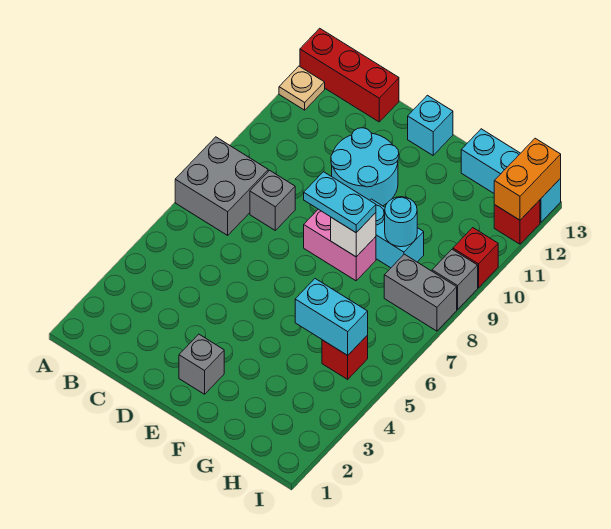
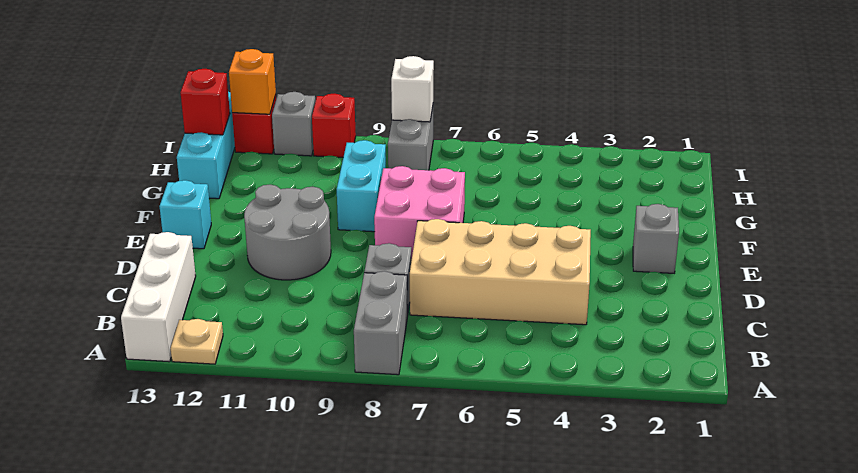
grey 2x2 brick [175,137,268,235] -> grey 1x2 brick [354,271,408,375]
red 1x3 brick [300,28,399,122] -> white 1x3 brick [121,232,196,362]
none -> tan 2x4 brick [410,219,591,325]
cyan 2x2 round brick [331,128,399,206] -> grey 2x2 round brick [244,185,331,280]
pink 1x2 brick [304,209,376,281] -> pink 2x2 brick [374,166,465,258]
cyan 1x2 plate [304,172,376,232] -> none
white 1x1 brick [331,213,376,257] -> white 1x1 brick moved to [391,56,434,122]
cyan 1x2 brick [295,279,368,355] -> none
cyan 1x1 round brick [385,197,417,247] -> none
red 1x1 brick [322,335,368,379] -> red 1x1 brick moved to [181,69,230,135]
grey 1x1 brick [432,249,478,309] -> grey 1x1 brick moved to [272,92,315,156]
orange 1x2 brick [494,138,561,220] -> orange 1x1 brick [229,49,276,114]

